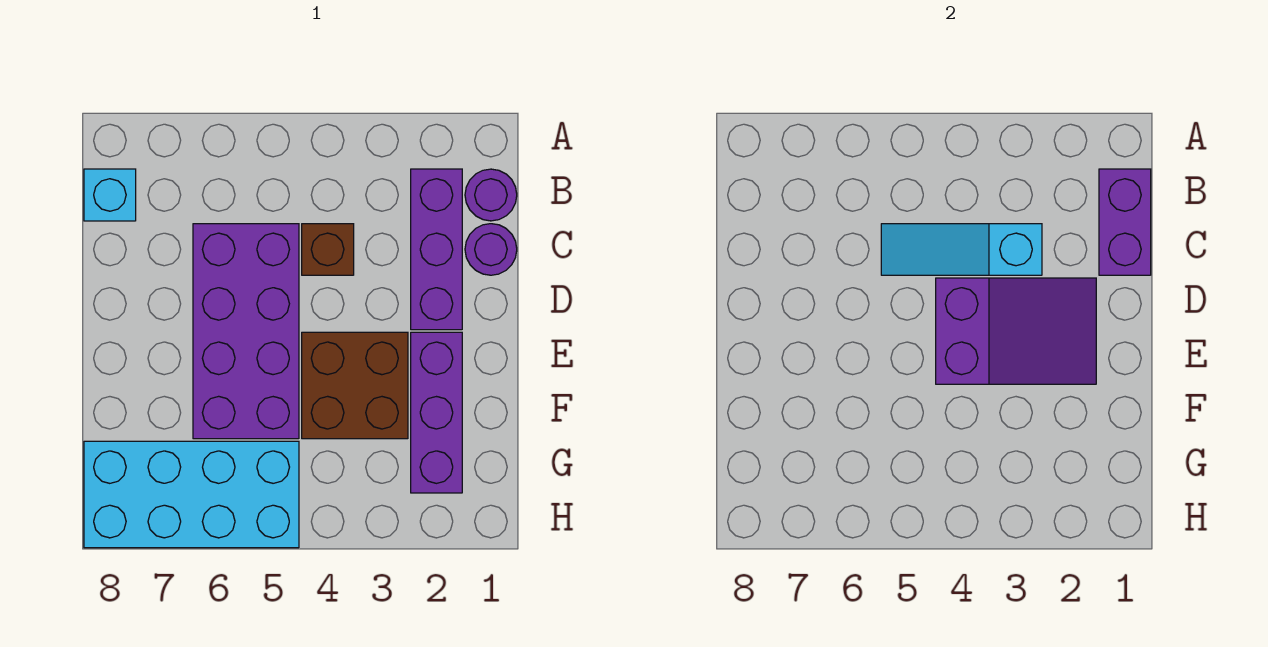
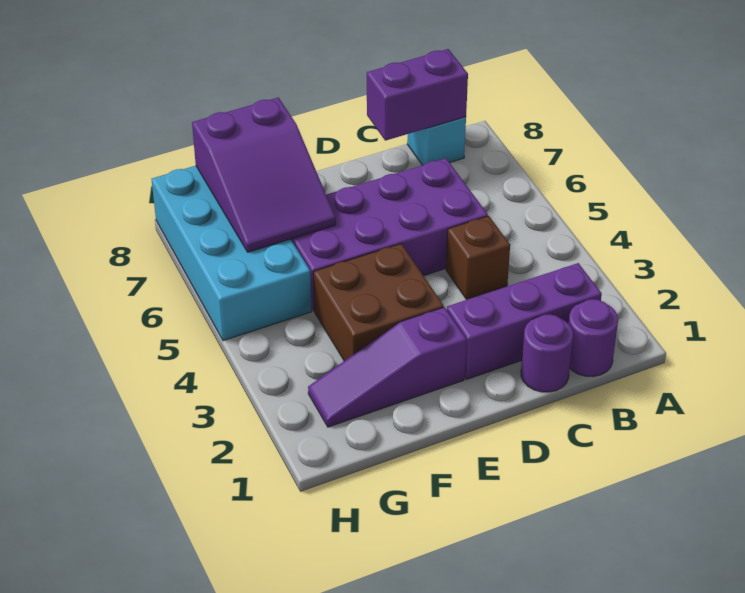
purple 1x2 brick [1099,169,1151,275] -> purple 1x2 brick moved to [367,49,468,141]
cyan 1x3 slope [881,224,1042,275] -> none
purple 2x3 slope [936,278,1096,384] -> purple 2x3 slope moved to [192,97,336,252]
purple 1x3 brick [411,332,462,493] -> purple 1x3 slope [308,307,466,427]

